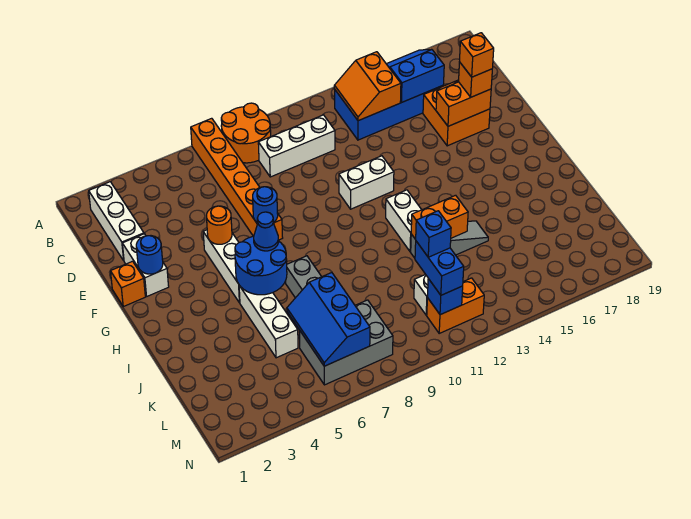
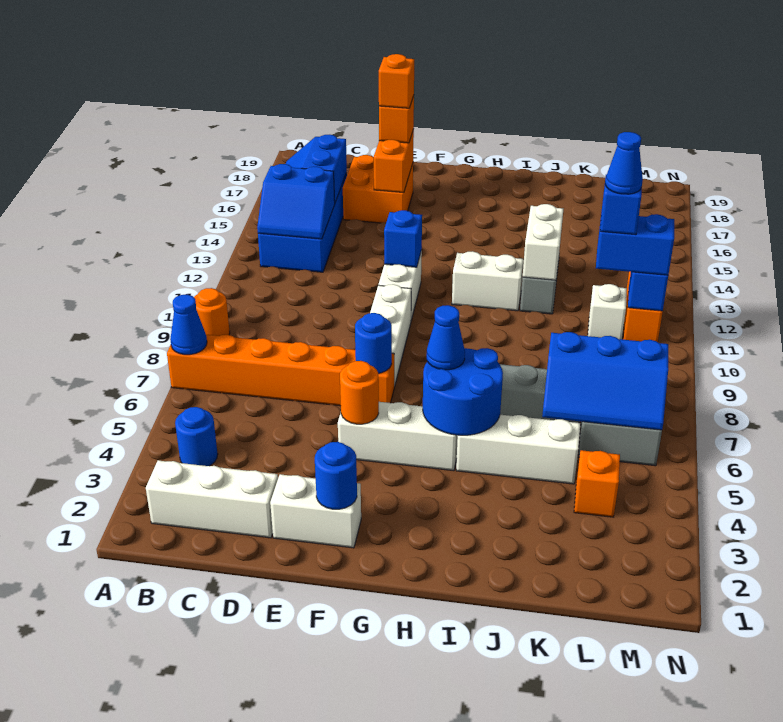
none -> blue 1x1 cone [170,295,207,355]
orange 2x2 round brick [221,103,271,163] -> orange 1x1 round brick [194,288,230,336]
none -> blue 1x1 round brick [175,407,218,466]
orange 2x2 slope [334,52,401,121] -> blue 2x2 slope [257,164,335,239]
white 1x3 brick [258,115,335,177] -> white 1x3 brick moved to [370,284,411,387]
orange 1x1 brick [111,261,145,307] -> orange 1x1 brick moved to [574,450,620,517]
none -> blue 1x1 brick [384,210,422,267]
orange 1x2 brick [411,195,468,239] -> white 1x2 brick [523,204,563,280]
none -> blue 1x1 cone [605,132,643,194]

